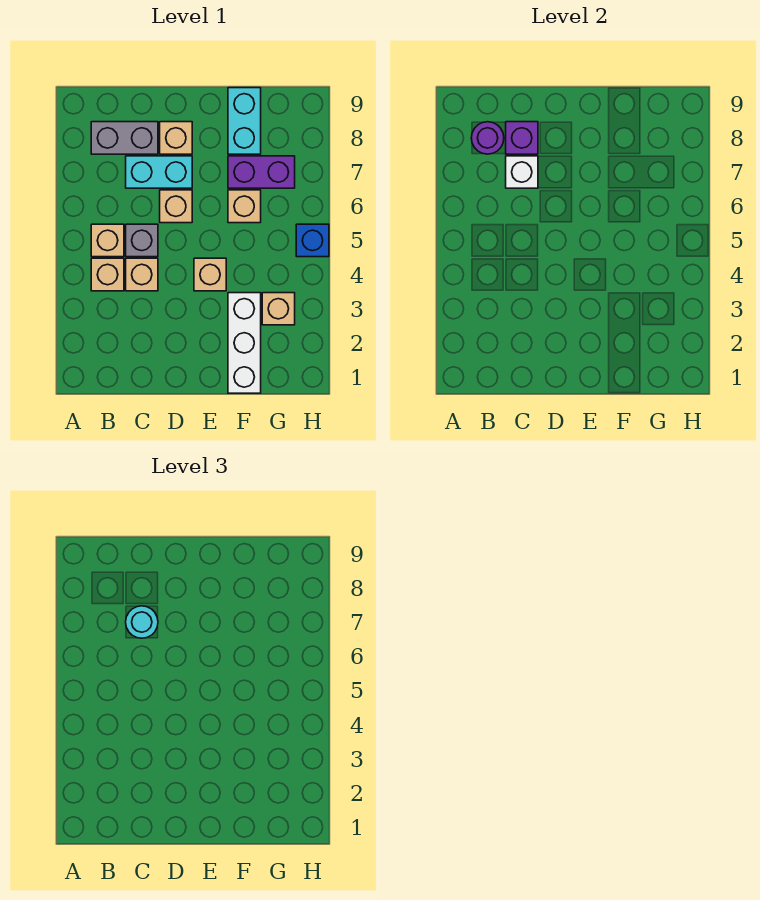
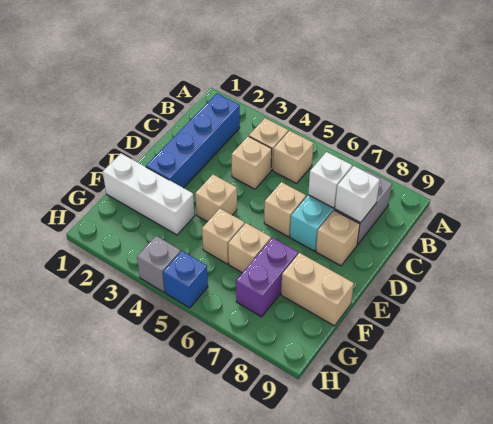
none -> blue 1x4 brick [146,94,240,188]
purple 1x1 round brick [471,122,504,154] -> none
grey 1x1 brick [126,224,158,257] -> grey 1x1 brick moved to [137,236,181,292]
cyan 1x1 round brick [126,606,158,638] -> none
purple 1x1 brick [506,122,538,154] -> white 1x1 brick [335,166,380,223]
cyan 1x2 brick [228,88,261,154] -> tan 1x2 brick [281,253,354,326]
tan 1x1 brick [262,293,295,325] -> tan 1x1 brick moved to [202,209,245,264]

